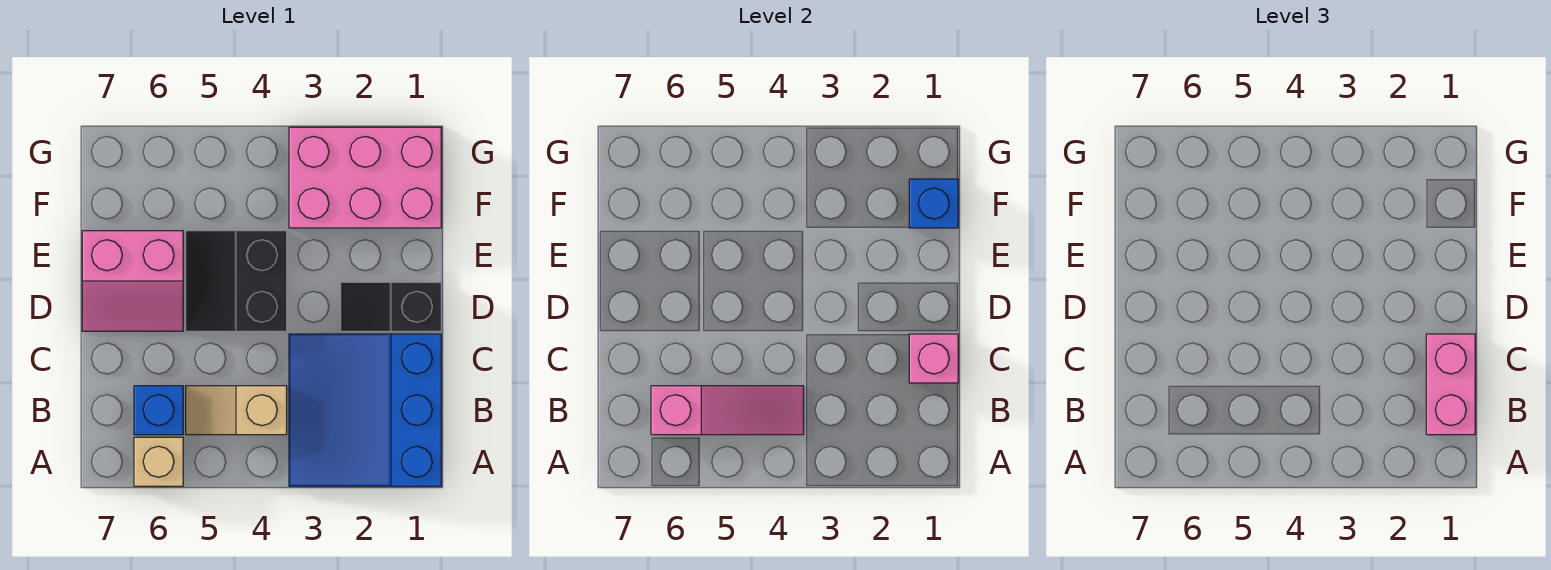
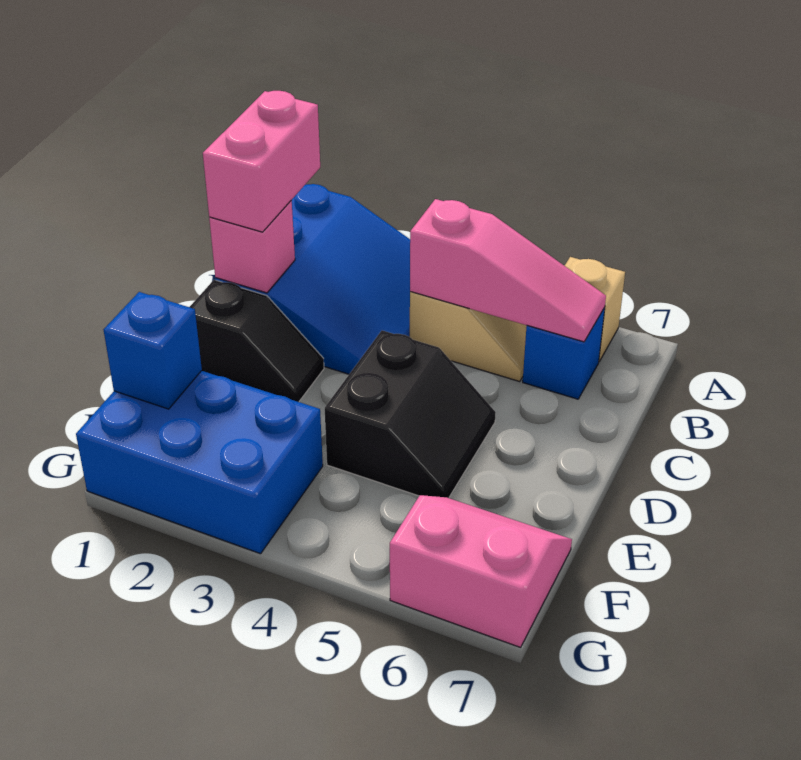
pink 1x3 slope [651,386,804,435] -> pink 1x3 slope turned to [410,199,606,342]
pink 2x2 slope [82,231,183,331] -> pink 2x2 slope moved to [390,495,572,647]
pink 2x3 brick [289,127,441,228] -> blue 2x3 brick [76,371,323,554]

